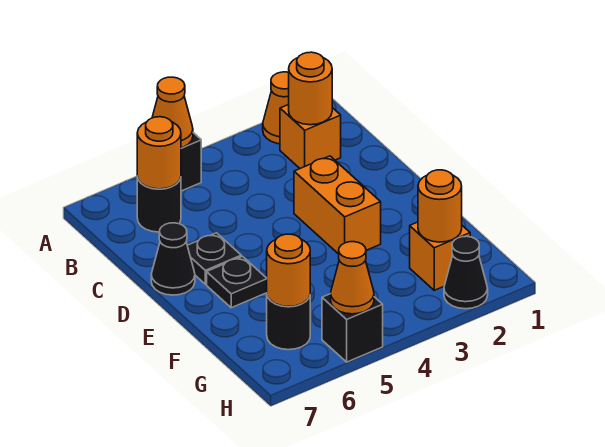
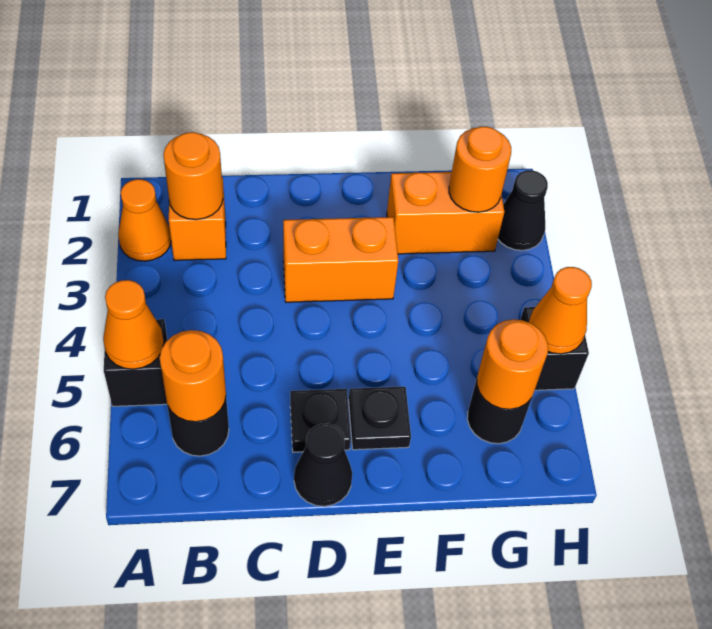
orange 1x1 brick [410,222,470,290] -> orange 1x2 brick [387,172,504,254]

